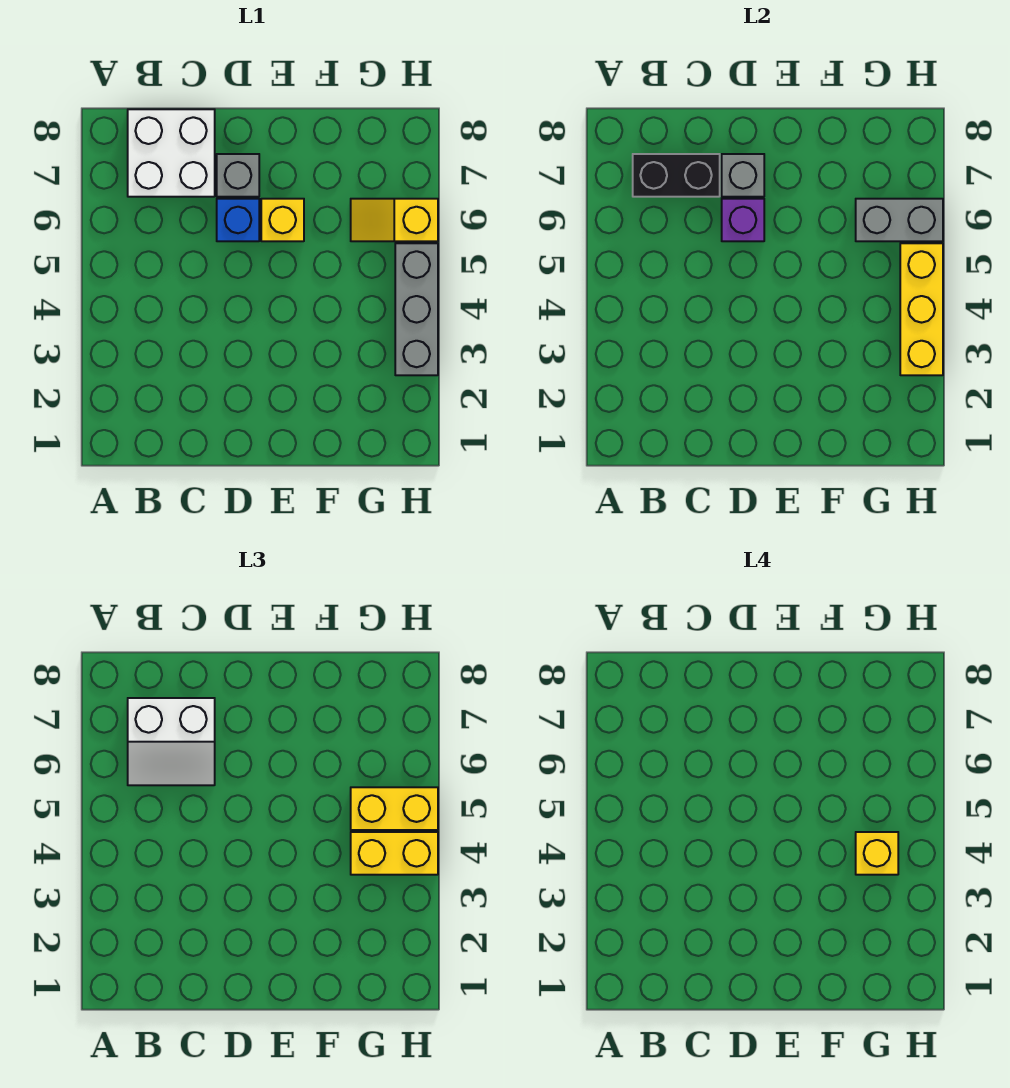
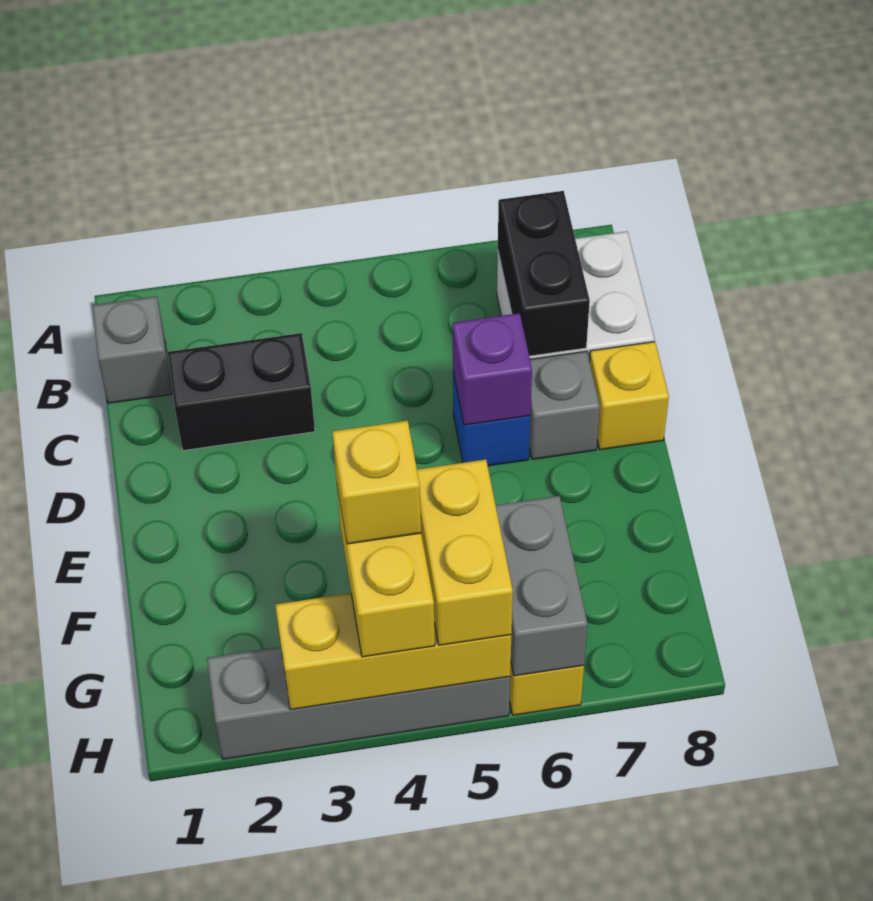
white 2x2 slope [128,698,215,785] -> none
none -> black 1x2 brick [168,333,315,450]
grey 1x1 brick [722,154,764,197] -> grey 1x1 brick moved to [92,296,172,403]
yellow 1x1 brick [261,199,304,241] -> yellow 1x1 brick moved to [589,342,669,450]
grey 1x3 brick [395,243,438,375] -> grey 1x4 brick [207,647,510,759]

